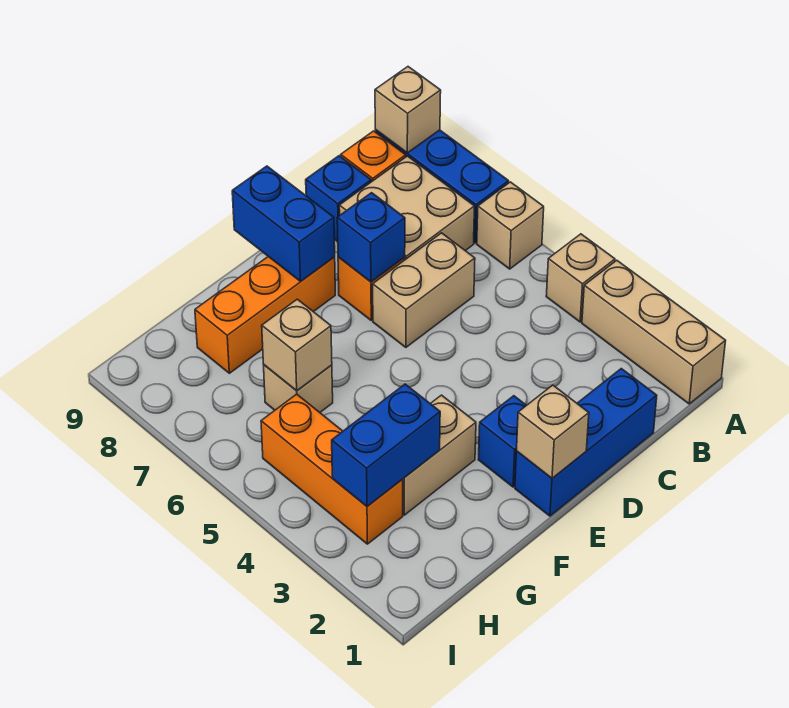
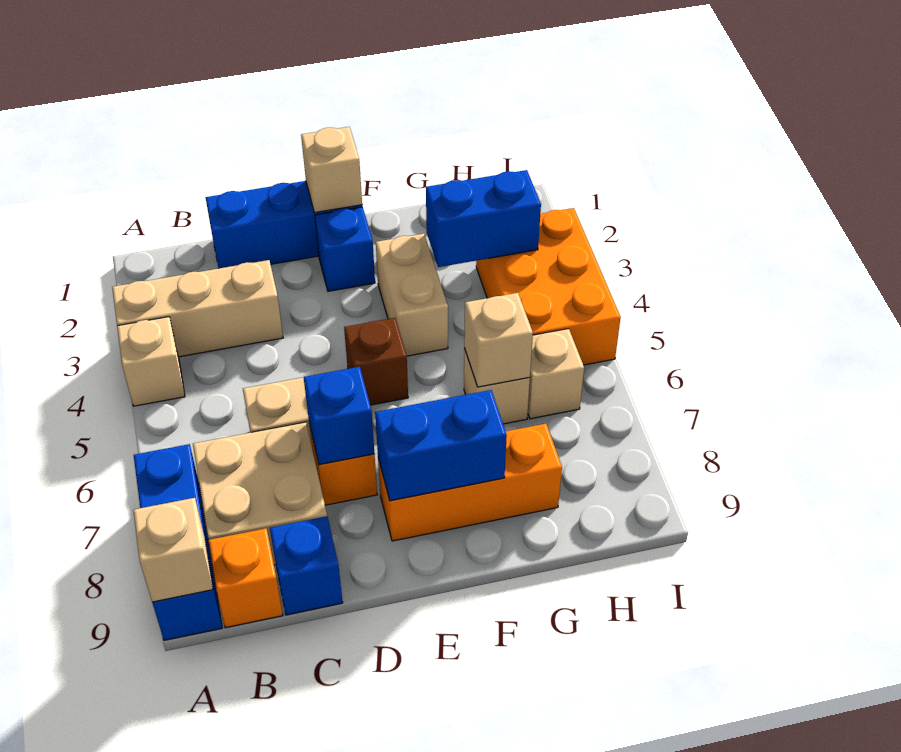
tan 1x3 brick [582,260,726,404] -> tan 1x3 brick turned to [112,260,283,357]
tan 1x1 brick [477,182,544,269] -> tan 1x1 brick moved to [528,329,584,419]
none -> brown 1x1 brick [344,318,408,405]
blue 1x2 brick [232,166,335,281] -> blue 1x2 brick turned to [375,390,507,501]
tan 1x2 brick [403,395,476,515] -> tan 1x2 brick turned to [376,234,448,356]
orange 1x3 brick [261,394,403,544] -> orange 2x3 brick [476,208,621,365]

